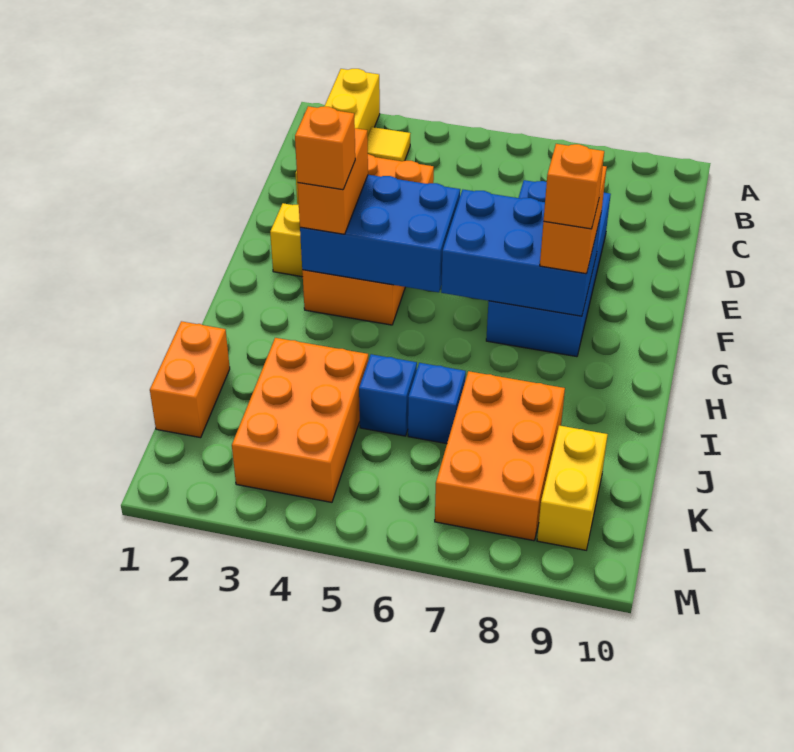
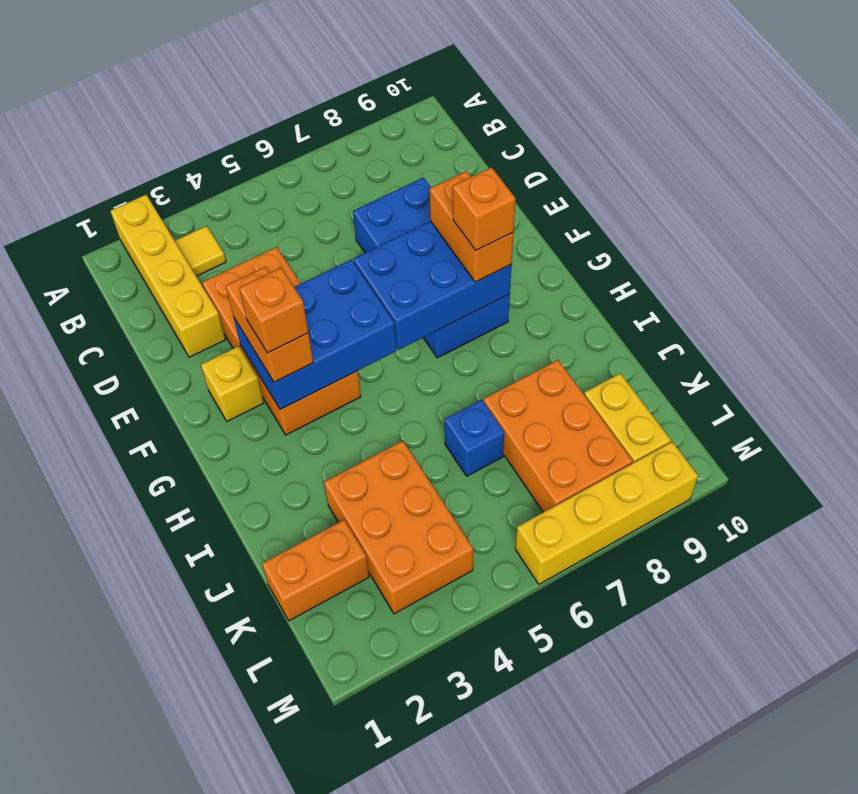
orange 1x2 brick [150,321,230,438] -> orange 1x2 brick turned to [262,520,369,621]
blue 1x1 brick [359,354,417,436] -> none
none -> yellow 1x4 brick [515,442,698,584]

